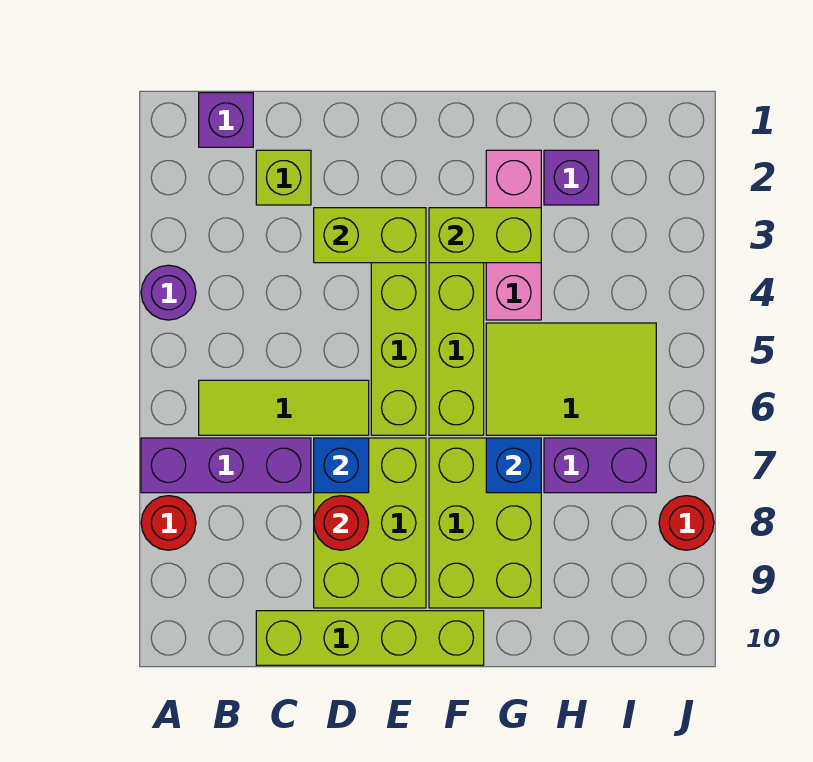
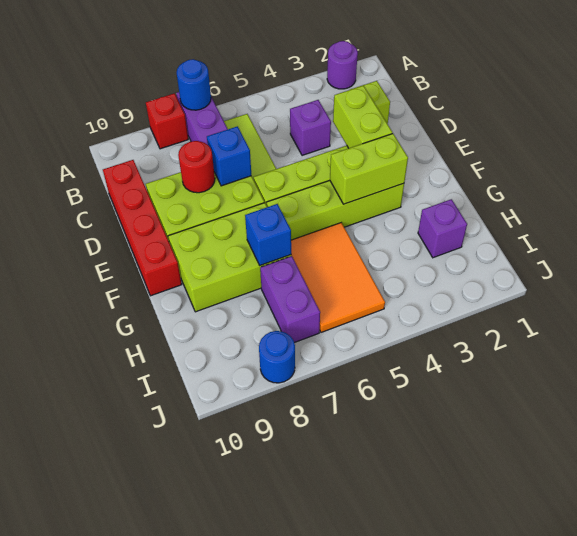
purple 1x1 round brick [141,265,196,320] -> purple 1x1 round brick moved to [327,41,358,89]
none -> blue 1x1 round brick [177,59,211,110]
red 1x1 round brick [141,496,196,550] -> red 1x1 brick [146,93,188,149]
purple 1x1 brick [199,93,253,147] -> purple 1x1 brick moved to [290,100,331,155]
lime 1x4 brick [256,611,484,665] -> red 1x4 brick [103,160,182,296]
lime 1x2 brick [429,208,541,263] -> lime 1x2 brick turned to [330,134,408,204]
pink 1x3 brick [486,150,541,320] -> none
lime 2x3 tile [486,323,656,435] -> orange 2x3 tile [291,223,385,332]
red 1x1 round brick [659,496,714,550] -> blue 1x1 round brick [259,331,295,383]

